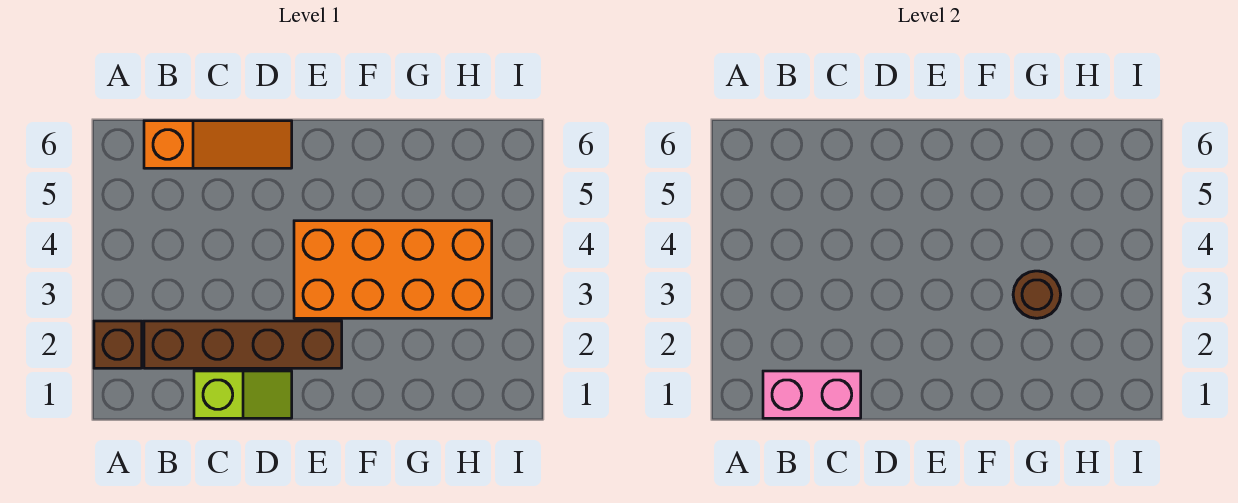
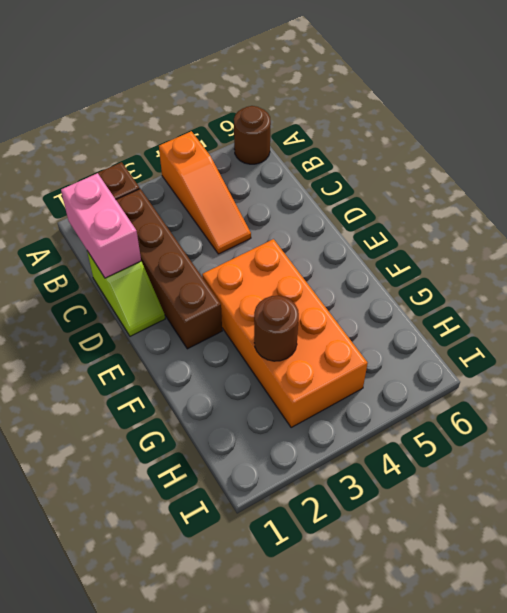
none -> brown 1x1 round brick [234,106,271,164]
orange 1x3 slope [144,121,292,168] -> orange 1x3 slope moved to [159,131,251,254]

